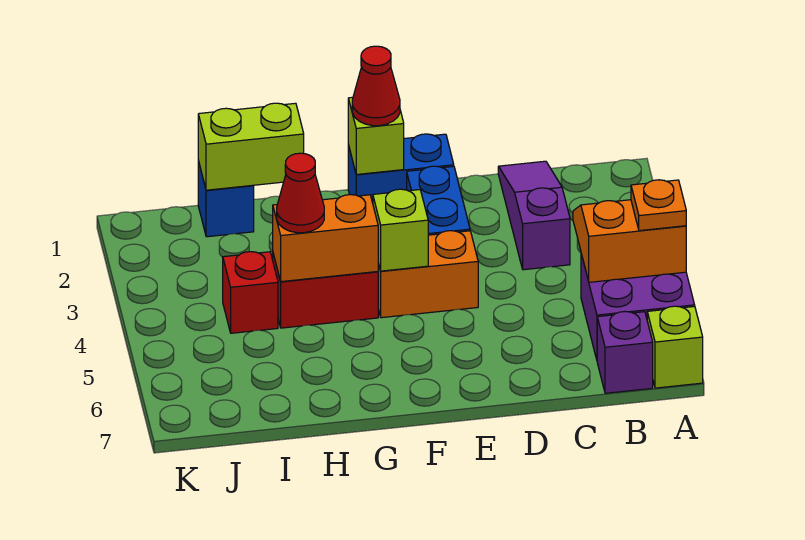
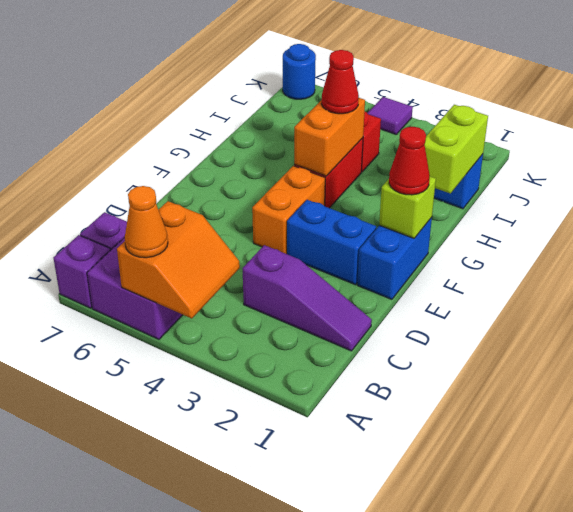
orange 1x1 plate [631,180,686,231] -> orange 1x1 cone [125,186,168,258]
lime 1x1 brick [647,306,703,388] -> purple 1x1 brick [54,235,111,308]
lime 1x1 brick [373,189,428,271] -> none
none -> purple 1x1 tile [368,97,413,134]
none -> blue 1x1 round brick [283,44,316,99]

